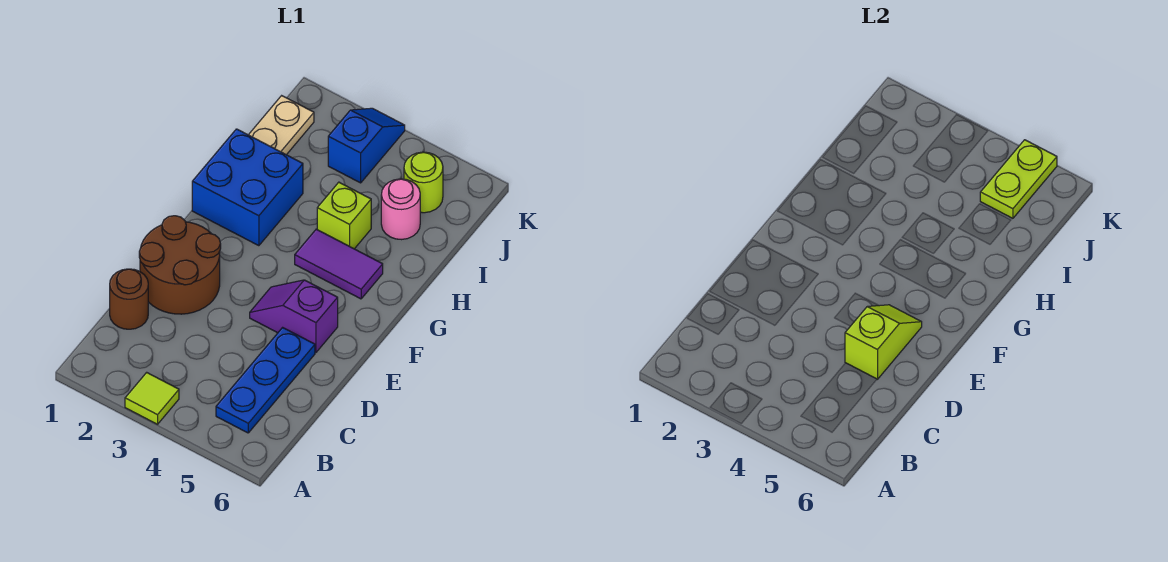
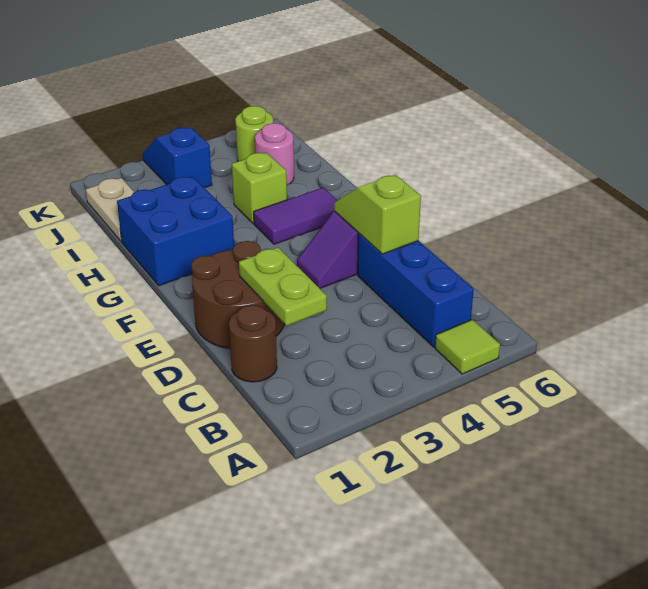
lime 1x1 tile [125,372,179,424] -> lime 1x1 tile moved to [435,320,500,374]
blue 1x3 plate [216,328,315,433] -> blue 1x3 brick [358,233,474,347]
lime 1x2 plate [980,140,1057,218] -> lime 1x2 plate moved to [239,247,327,326]

